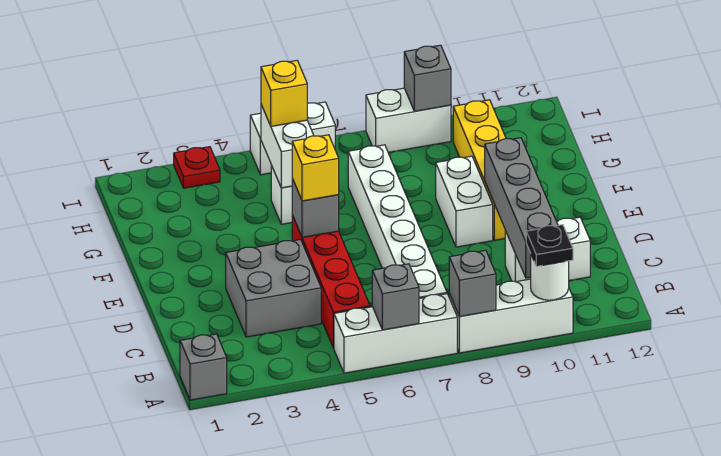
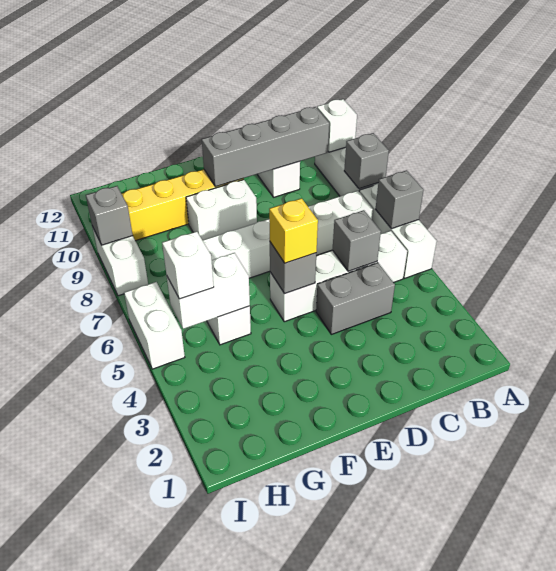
grey 1x1 brick [180,334,227,400] -> grey 1x1 brick moved to [333,210,381,271]
white 1x1 round brick [531,255,569,300] -> white 1x1 brick [317,99,357,152]
black 1x1 plate [526,225,573,266] -> none
red 1x4 brick [292,215,370,348] -> white 1x4 brick [270,231,407,322]
grey 2x2 brick [226,239,321,337] -> grey 1x2 brick [316,263,395,334]
yellow 1x1 brick [261,61,307,126] -> white 1x1 brick [162,231,214,299]
red 1x1 plate [174,147,220,188] -> none

